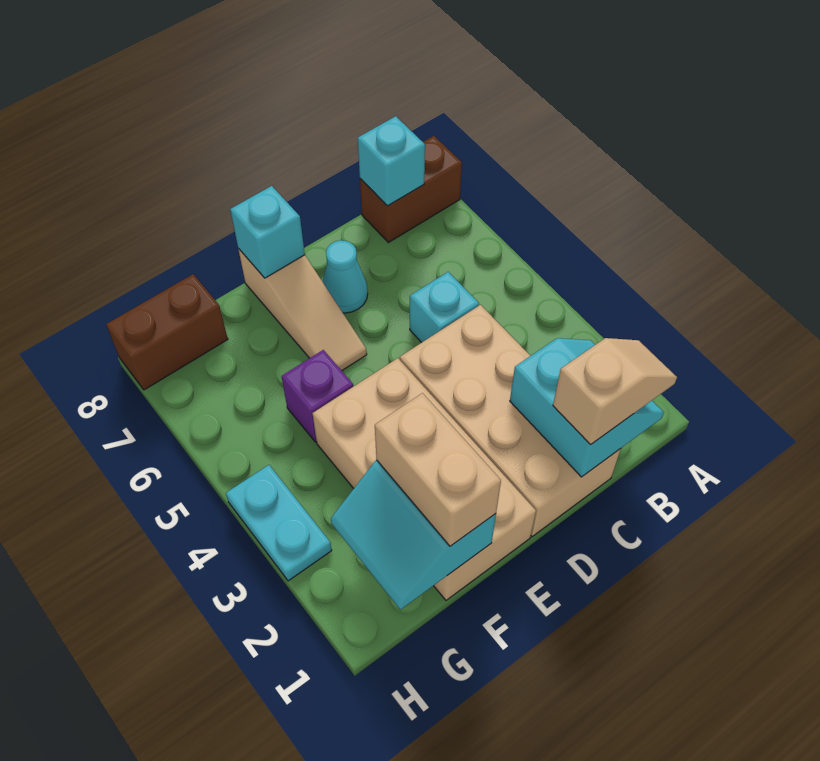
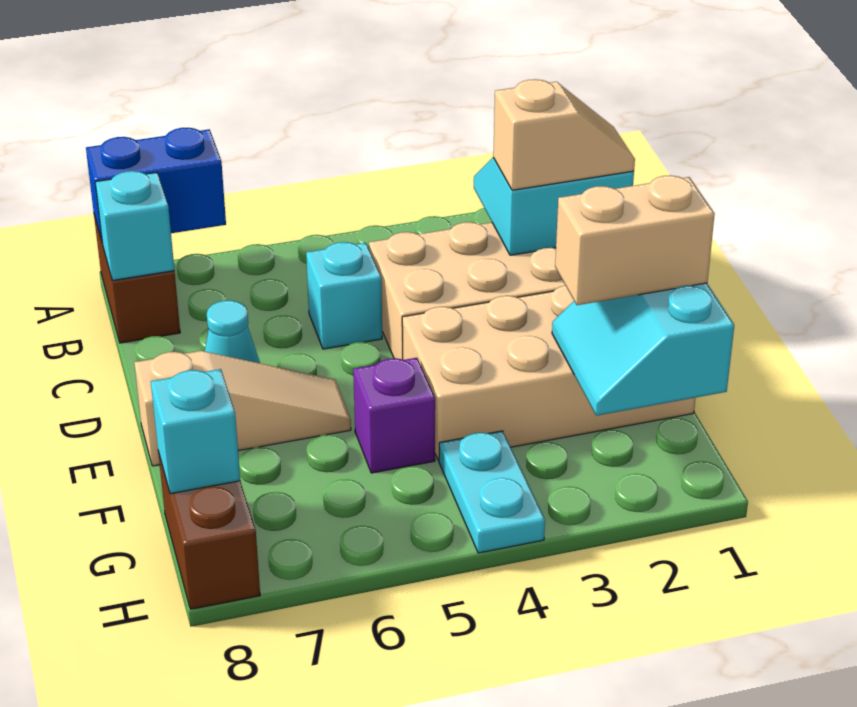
none -> blue 1x2 brick [86,128,226,244]
tan 1x2 slope [553,338,677,444] -> tan 1x2 slope turned to [493,79,635,190]
cyan 1x1 brick [230,186,305,278] -> cyan 1x1 brick moved to [151,369,240,494]
cyan 2x2 slope [331,460,496,610] -> cyan 2x2 slope turned to [552,283,734,416]
cyan 1x2 plate [226,465,332,581] -> cyan 1x2 plate turned to [439,431,545,553]

